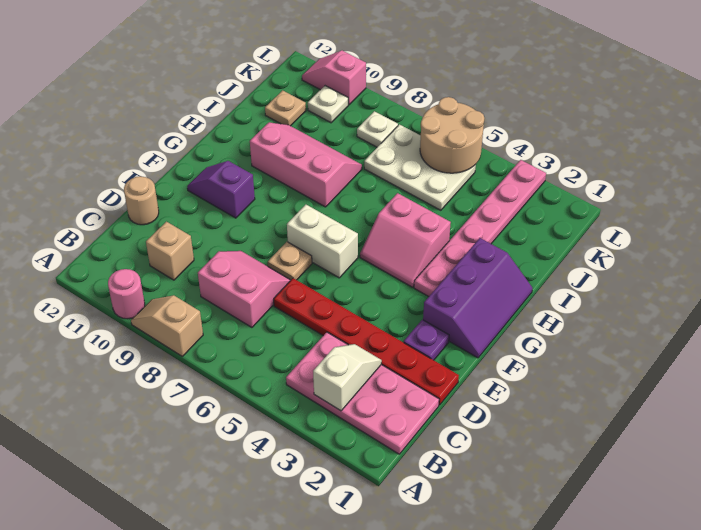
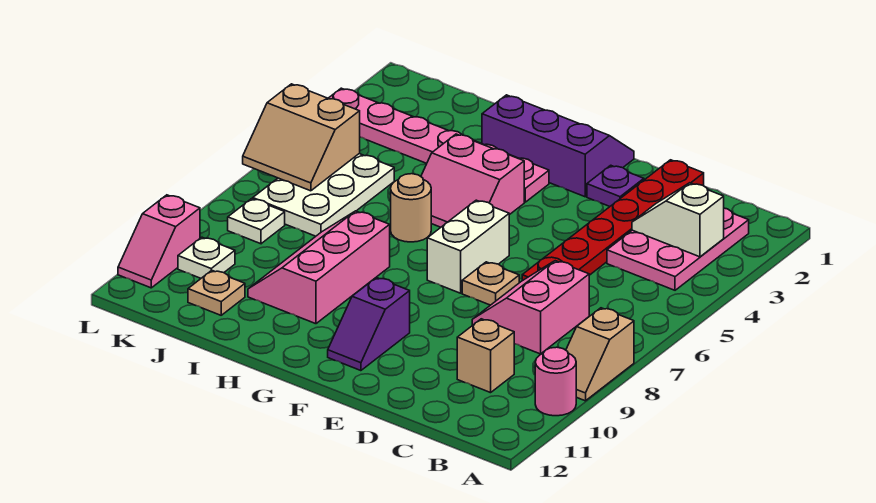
pink 2x4 plate [286,332,439,454] -> pink 2x3 plate [607,208,749,290]
tan 1x1 round brick [124,176,159,225] -> tan 1x1 round brick moved to [391,174,431,242]
pink 2x2 slope [360,193,451,287] -> pink 2x2 slope turned to [421,134,524,227]
tan 2x2 round brick [420,97,484,173] -> tan 2x2 slope [243,84,360,191]

